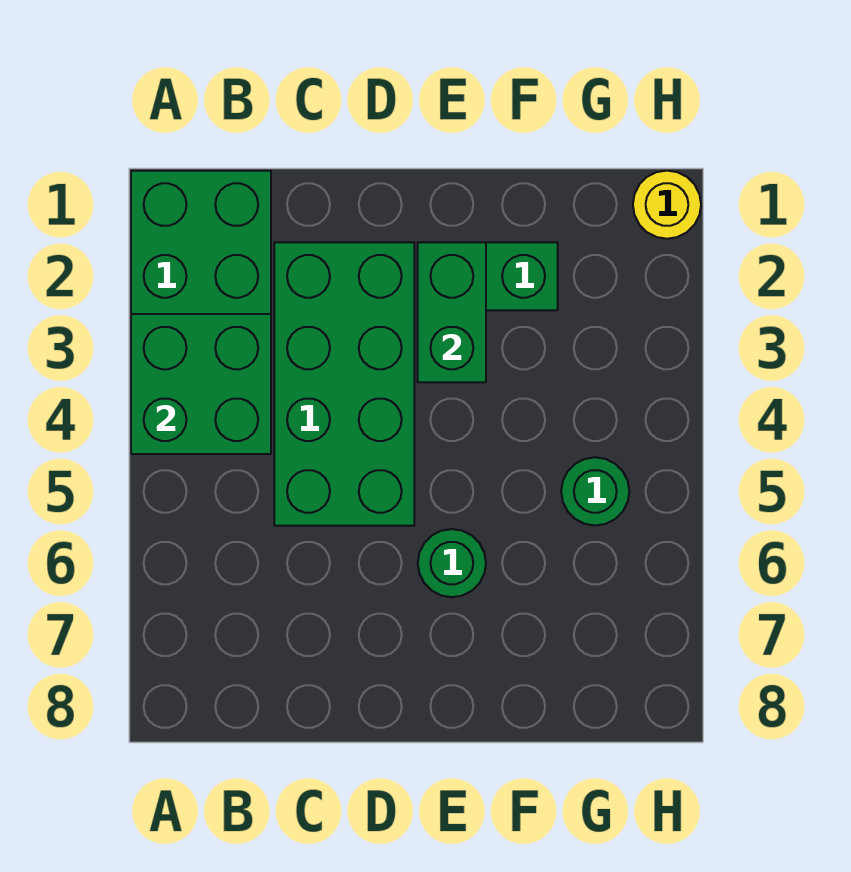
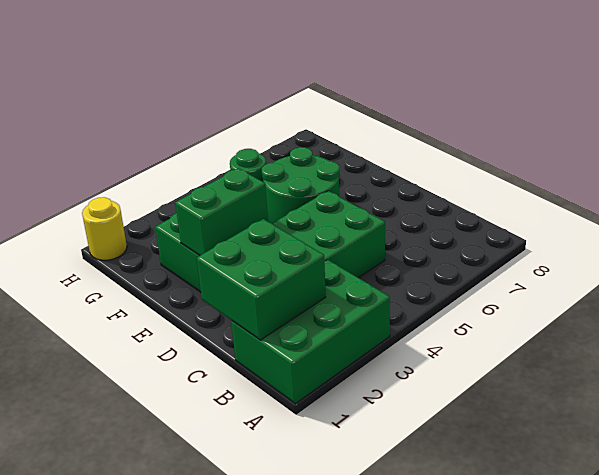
green 2x2 brick [131,314,271,454] -> green 2x2 brick moved to [197,219,326,340]
green 1x1 round brick [418,529,486,597] -> green 2x2 round brick [262,147,340,223]

